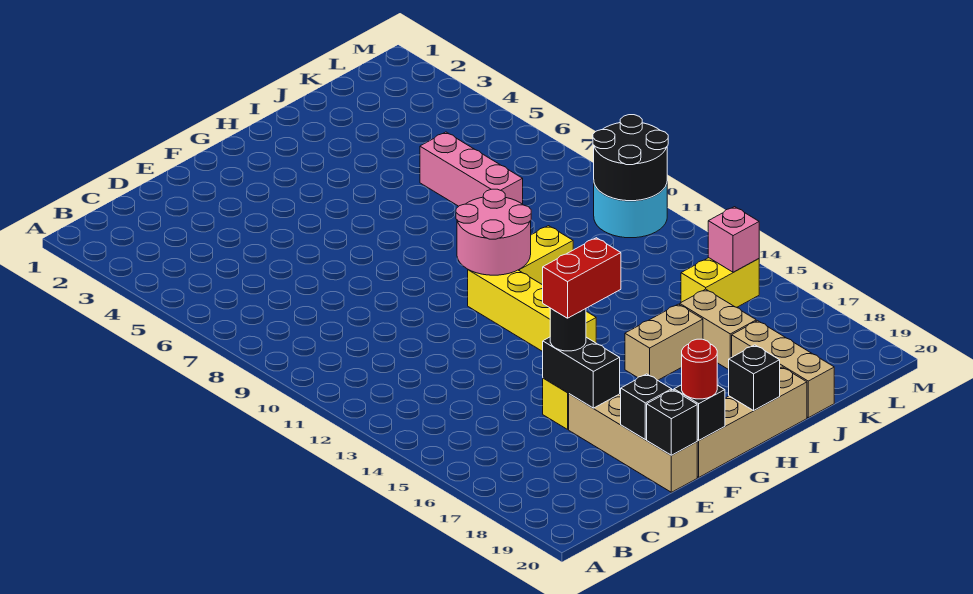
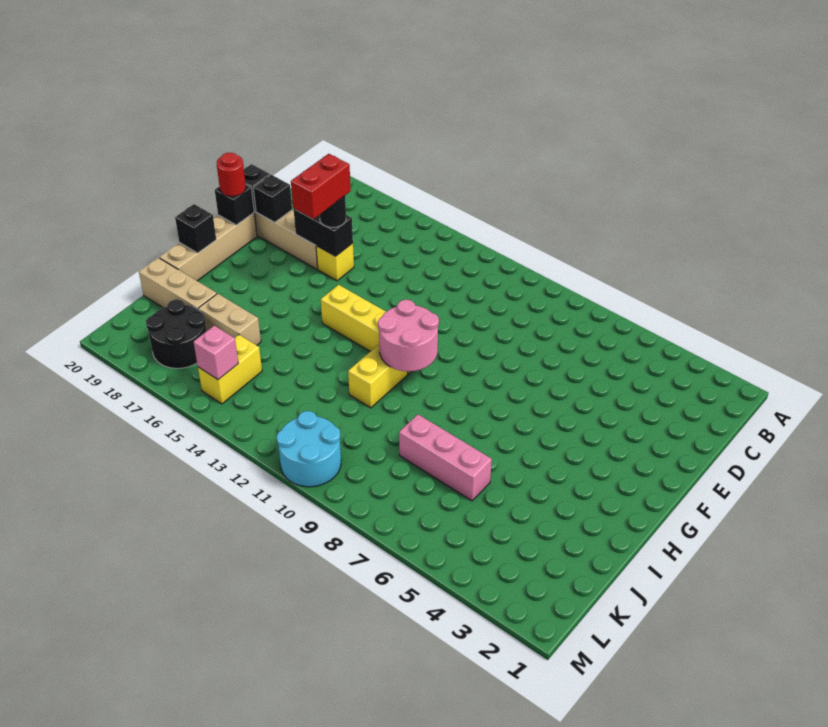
tan 1x2 brick [625,304,703,380] -> none
black 2x2 round brick [593,115,668,201] -> black 2x2 round brick moved to [146,299,207,368]

